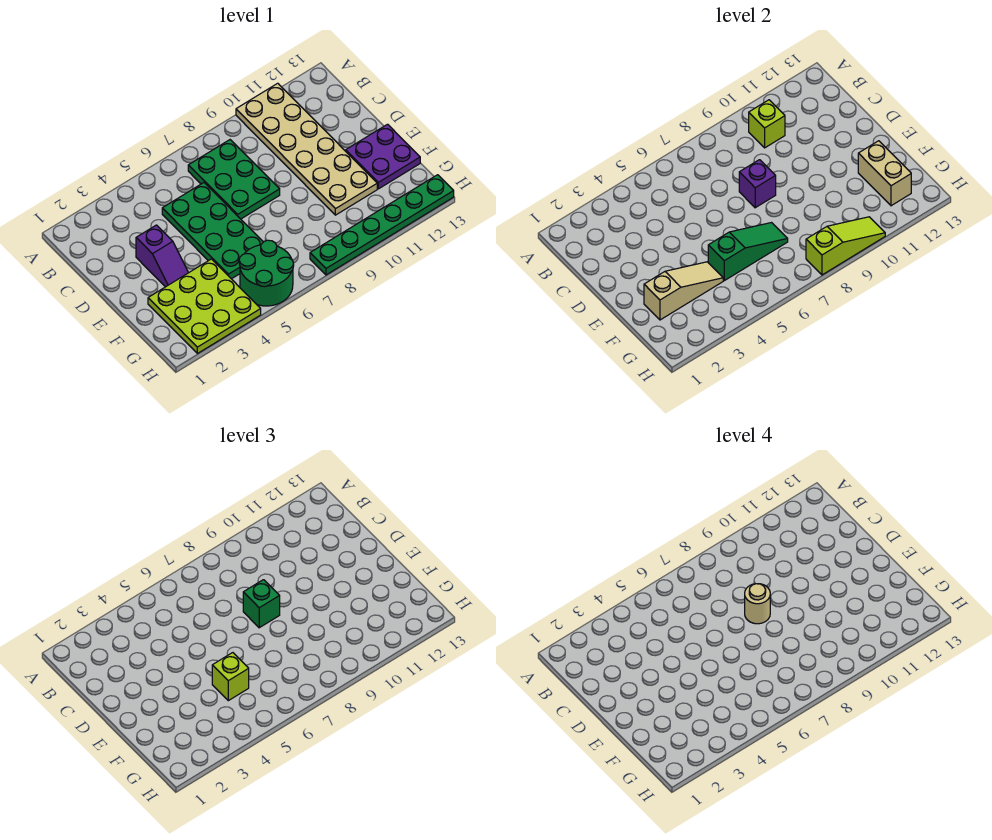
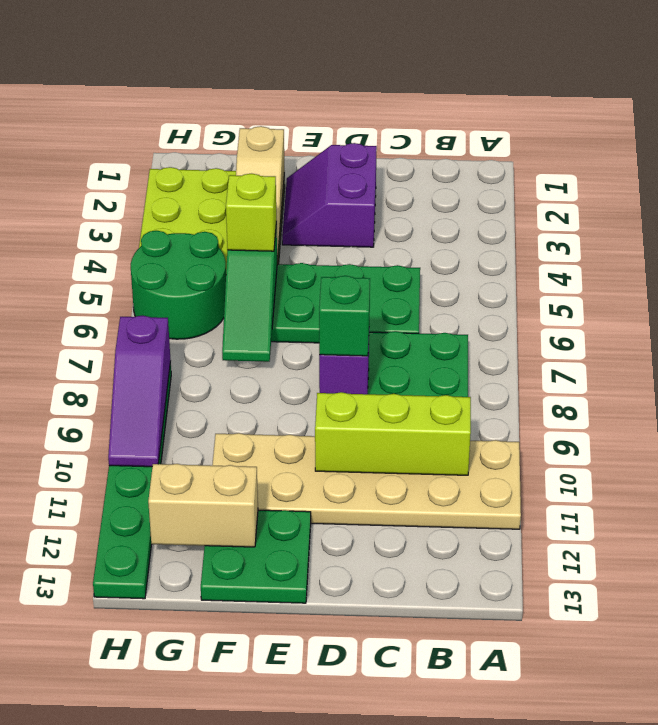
lime 1x1 brick [749,100,785,148] -> lime 1x3 brick [315,392,471,475]
purple 1x2 slope [136,225,188,287] -> purple 2x2 slope [282,143,377,247]
tan 1x1 round brick [745,584,770,624] -> none
purple 2x2 plate [346,124,420,189] -> green 2x2 plate [201,510,311,603]
lime 1x3 slope [806,217,885,275] -> purple 1x3 slope [108,315,171,467]

